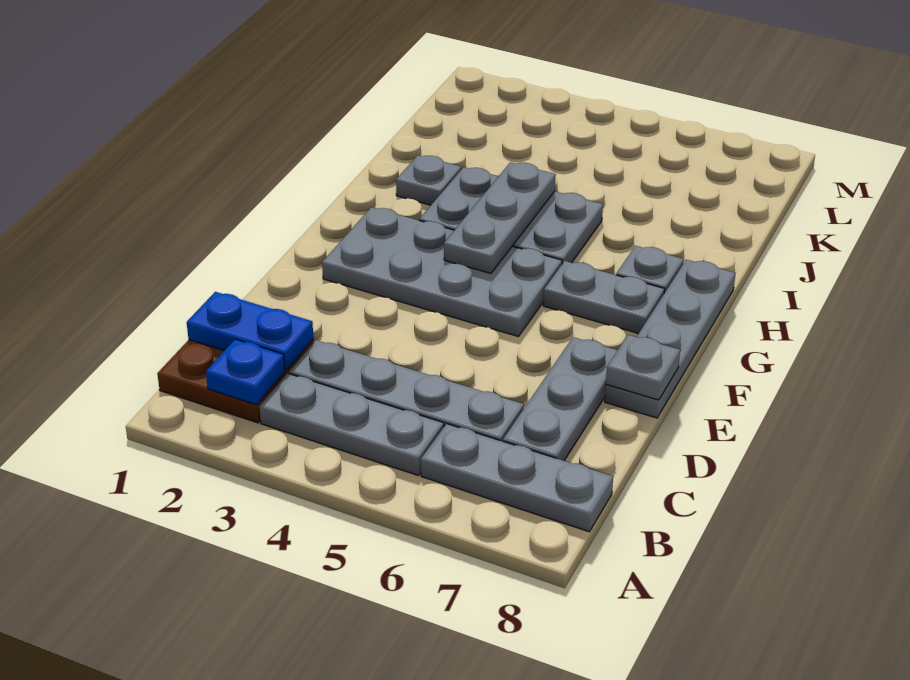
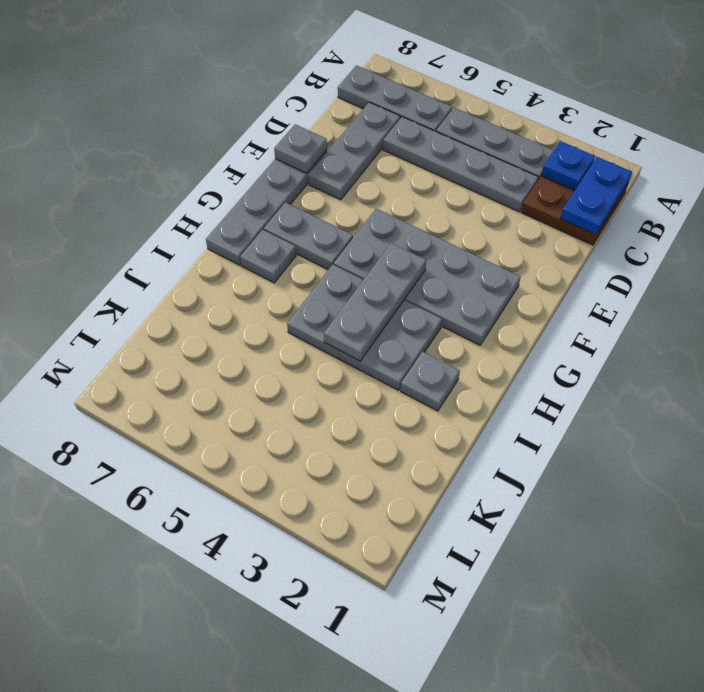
blue 1x2 plate [187,292,313,370] -> blue 1x2 plate turned to [560,157,632,235]

